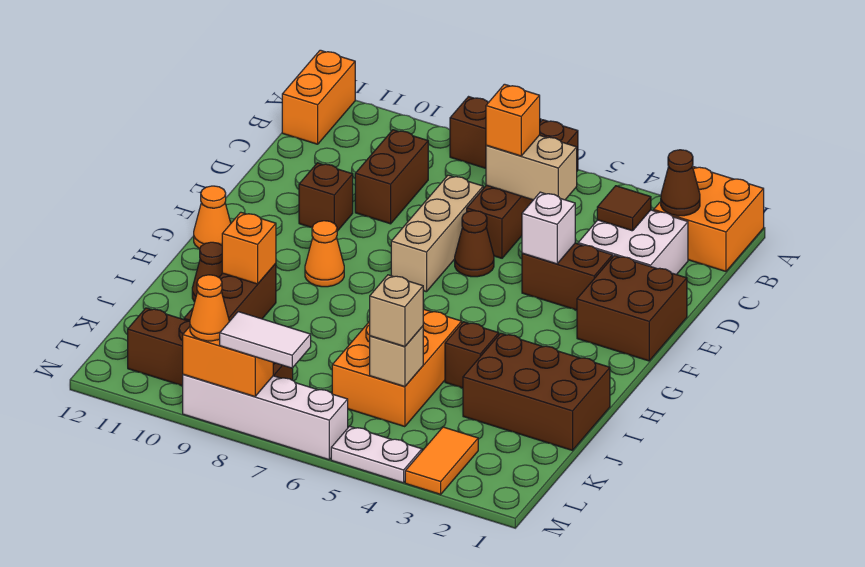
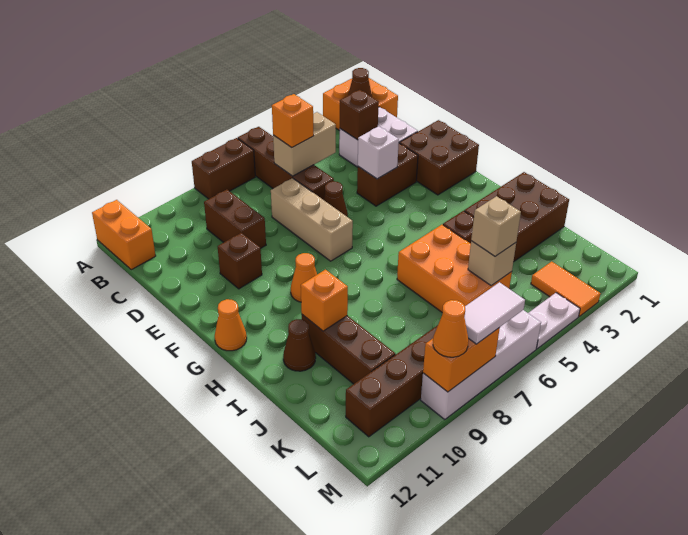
brown 1x1 tile [597,186,651,231] -> brown 1x1 brick [340,90,379,140]

